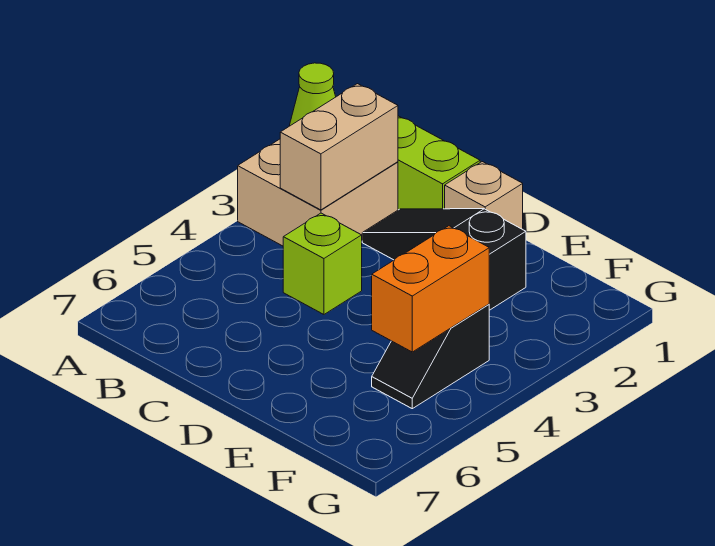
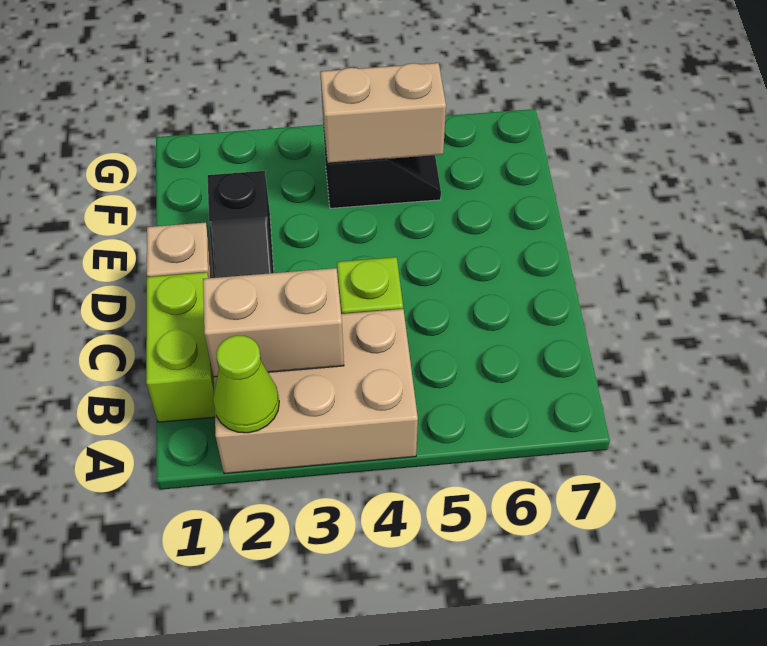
tan 2x2 brick [238,139,398,246] -> tan 2x3 brick [214,309,418,474]
orange 1x2 brick [372,226,489,352] -> tan 1x2 brick [320,63,446,163]

